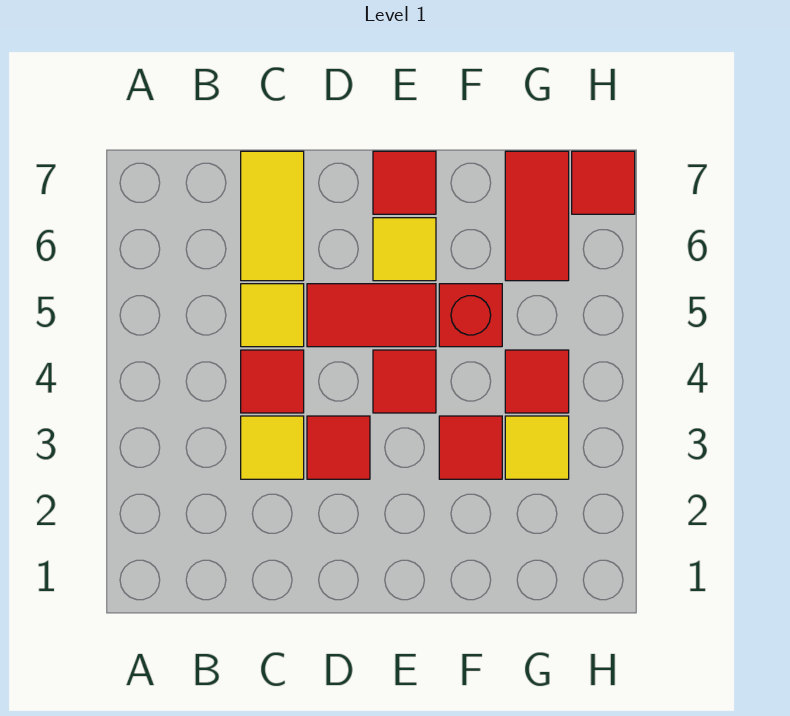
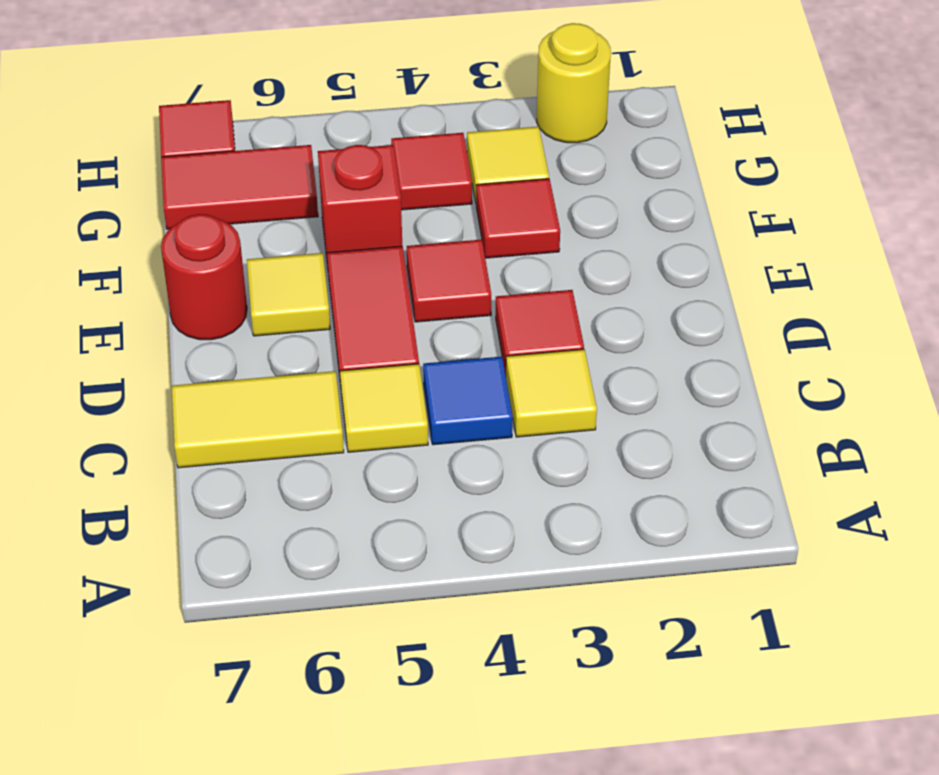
red 1x1 tile [241,350,304,413] -> blue 1x1 tile [423,357,513,445]
red 1x1 tile [373,151,436,214] -> red 1x1 round brick [161,214,247,340]
none -> yellow 1x1 round brick [537,23,611,143]

